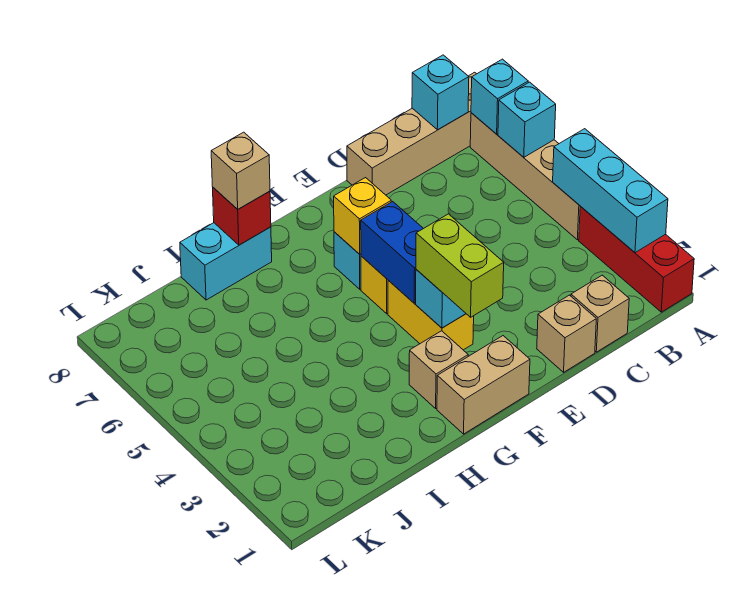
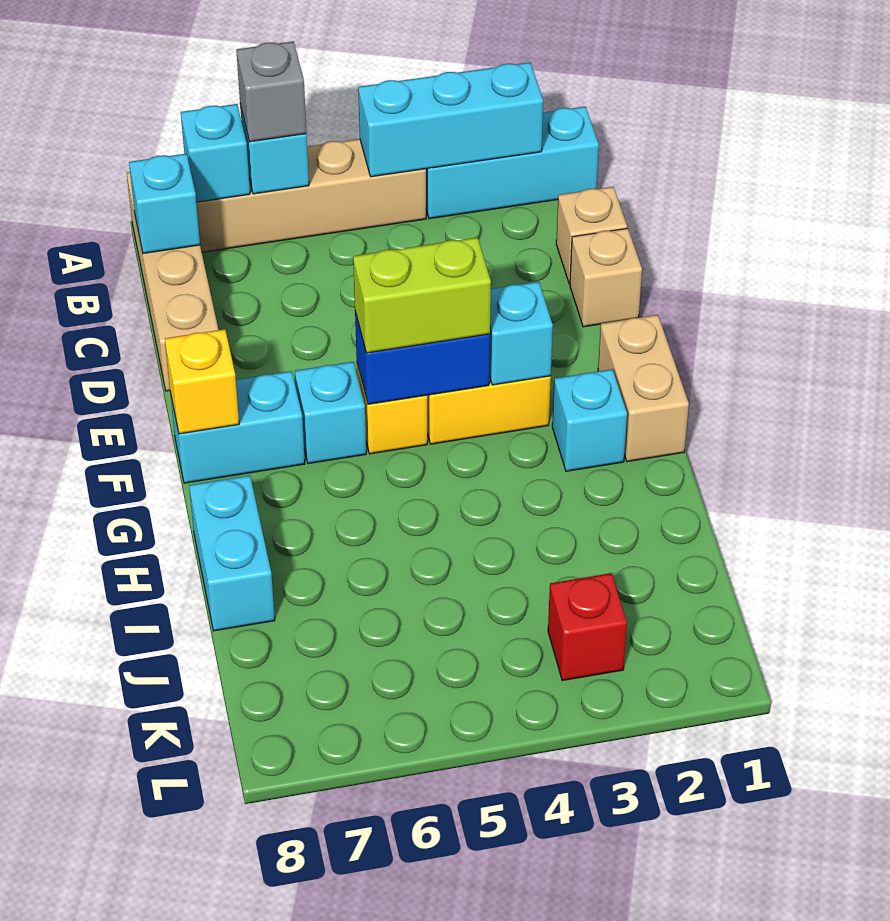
red 1x3 brick [579,206,694,312] -> cyan 1x3 brick [426,106,599,219]
none -> grey 1x1 brick [236,41,306,142]
lime 1x2 brick [416,214,504,317] -> lime 1x2 brick moved to [353,237,491,353]
yellow 1x1 brick [334,178,391,254] -> yellow 1x1 brick moved to [165,329,239,434]
none -> cyan 1x2 brick [170,371,305,483]
tan 1x1 brick [409,331,468,408] -> cyan 1x1 brick [552,369,627,471]
red 1x1 brick [213,188,271,245] -> red 1x1 brick moved to [548,573,627,681]
tan 1x1 brick [211,132,270,209] -> none

